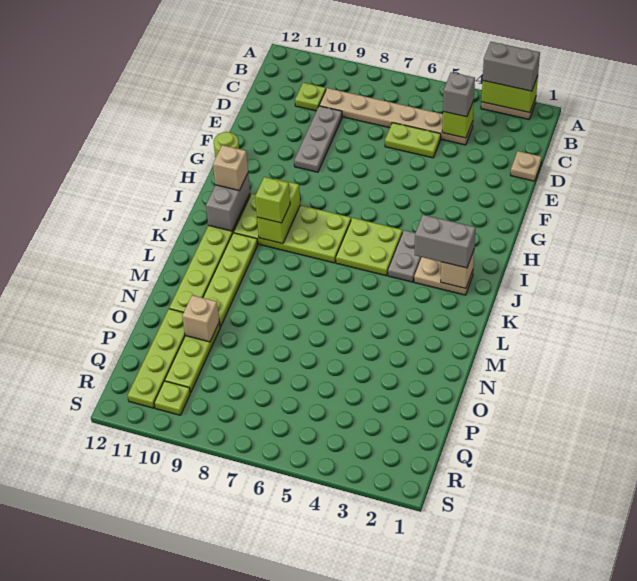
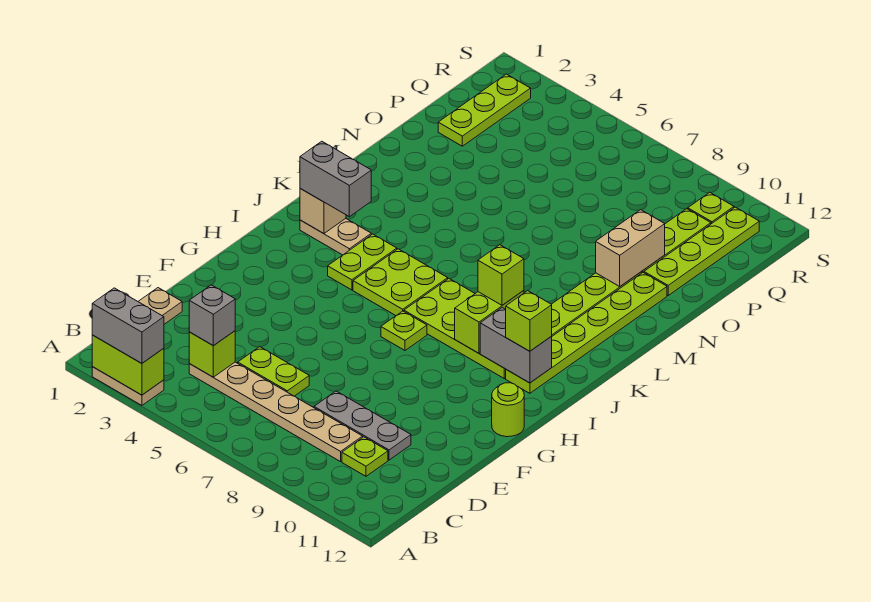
grey 1x3 plate [294,106,342,172] -> grey 1x3 plate turned to [314,391,411,460]
none -> lime 1x1 plate [381,311,427,350]
grey 1x2 plate [388,230,421,282] -> lime 1x2 plate [328,234,397,290]
grey 1x2 brick [206,174,250,231] -> grey 1x2 brick turned to [480,308,552,383]
tan 1x1 brick [213,145,248,190] -> lime 1x1 brick [506,291,552,351]
tan 1x1 brick [182,295,219,342] -> tan 1x2 brick [596,210,665,286]
none -> lime 1x3 plate [438,74,531,146]

